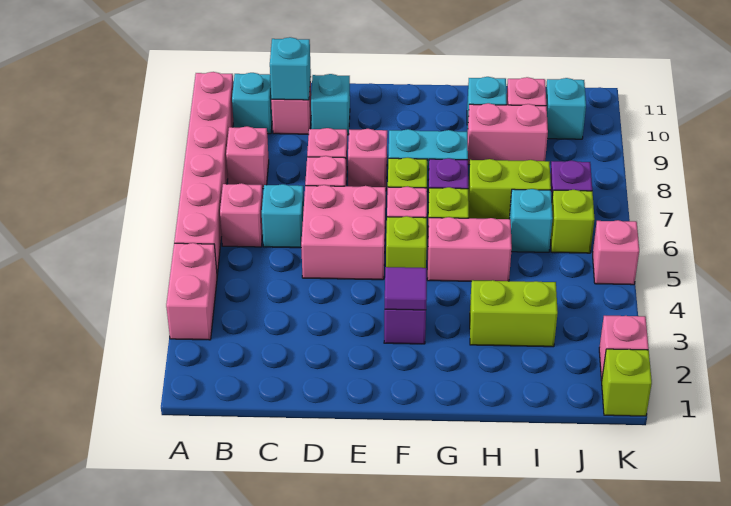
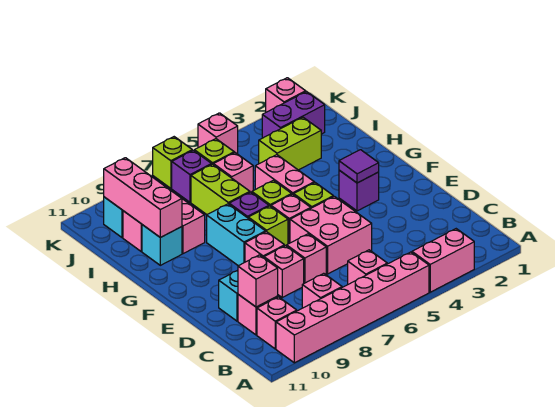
cyan 1x1 brick [232,73,272,134] -> pink 1x1 brick [257,297,297,349]
cyan 1x1 brick [262,184,304,248] -> none
cyan 1x1 brick [270,37,311,100] -> pink 1x1 brick [238,255,278,307]
lime 1x2 brick [470,280,558,347] -> lime 1x2 brick turned to [259,117,321,170]
none -> pink 1x3 brick [104,158,182,237]
cyan 1x1 brick [509,189,553,252] -> pink 1x1 brick [214,153,253,193]
none -> purple 1x2 brick [262,92,325,138]
lime 1x1 brick [602,349,652,416] -> lime 1x1 brick moved to [153,137,192,188]

